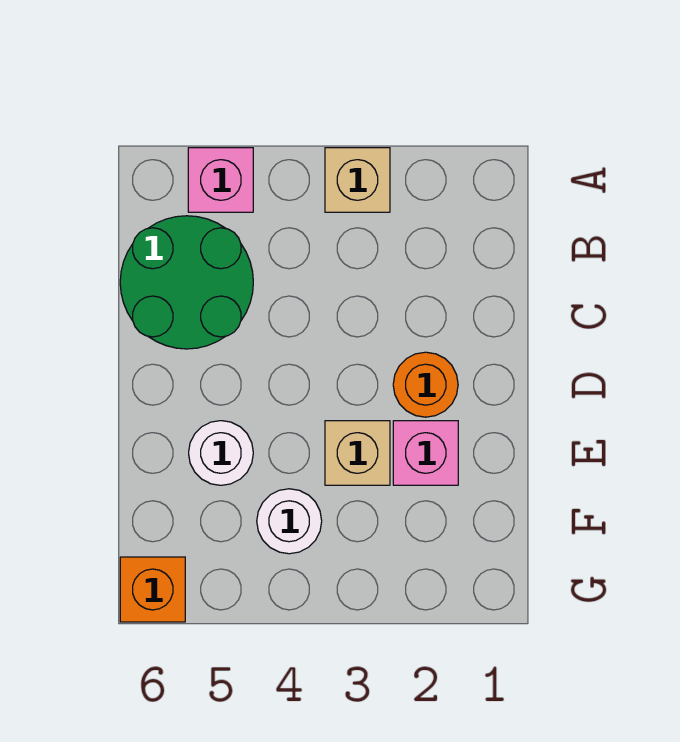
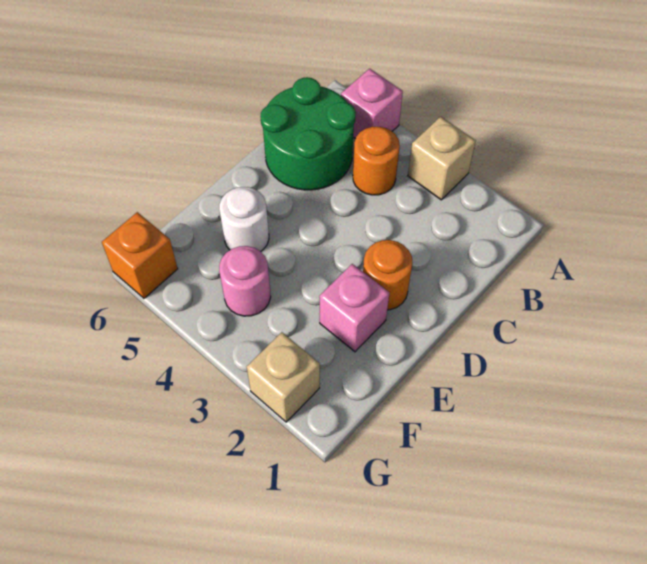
none -> orange 1x1 round brick [353,127,400,195]
tan 1x1 brick [325,421,390,485] -> tan 1x1 brick moved to [246,332,320,422]
white 1x1 round brick [257,489,322,554] -> pink 1x1 round brick [219,246,271,316]

